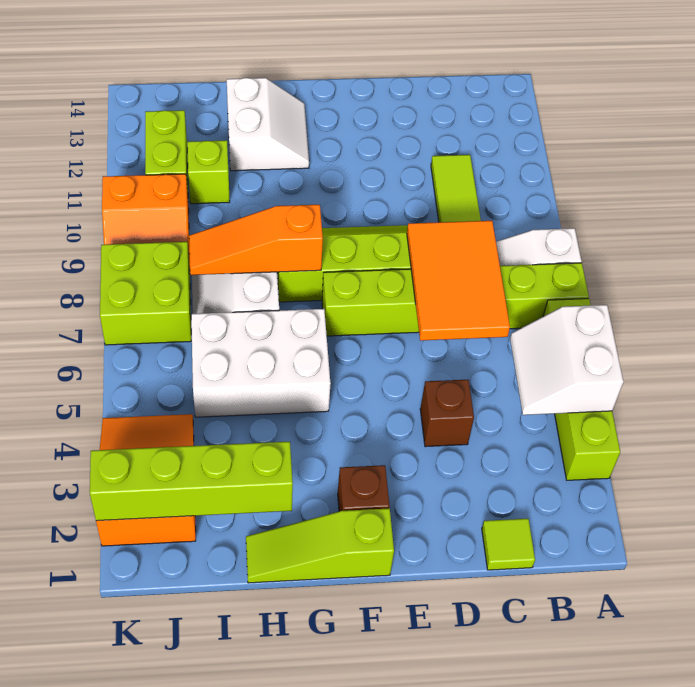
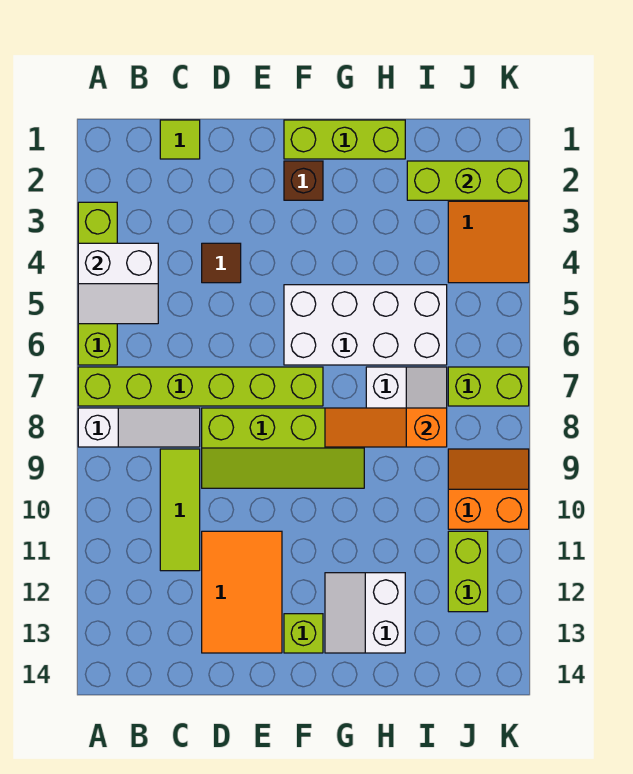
white 2x2 slope [510,305,623,415] -> white 2x2 slope turned to [78,243,158,324]
orange 2x3 tile [407,221,510,341] -> orange 2x3 tile moved to [202,531,282,653]
brown 1x1 brick [420,380,474,447] -> brown 1x1 tile [202,243,241,283]
lime 1x3 slope [246,508,394,583] -> lime 1x3 brick [284,120,405,159]
white 2x3 brick [191,309,331,417] -> white 2x4 brick [284,285,447,365]
orange 1x3 slope [189,205,323,275] -> orange 1x3 slope turned to [325,408,447,447]
lime 1x4 brick [90,442,293,521] -> lime 1x3 brick [407,161,529,200]
lime 1x1 brick [187,140,230,204] -> lime 1x1 brick moved to [284,614,323,653]
lime 2x2 brick [100,242,191,345] -> lime 1x2 brick [448,367,529,406]

